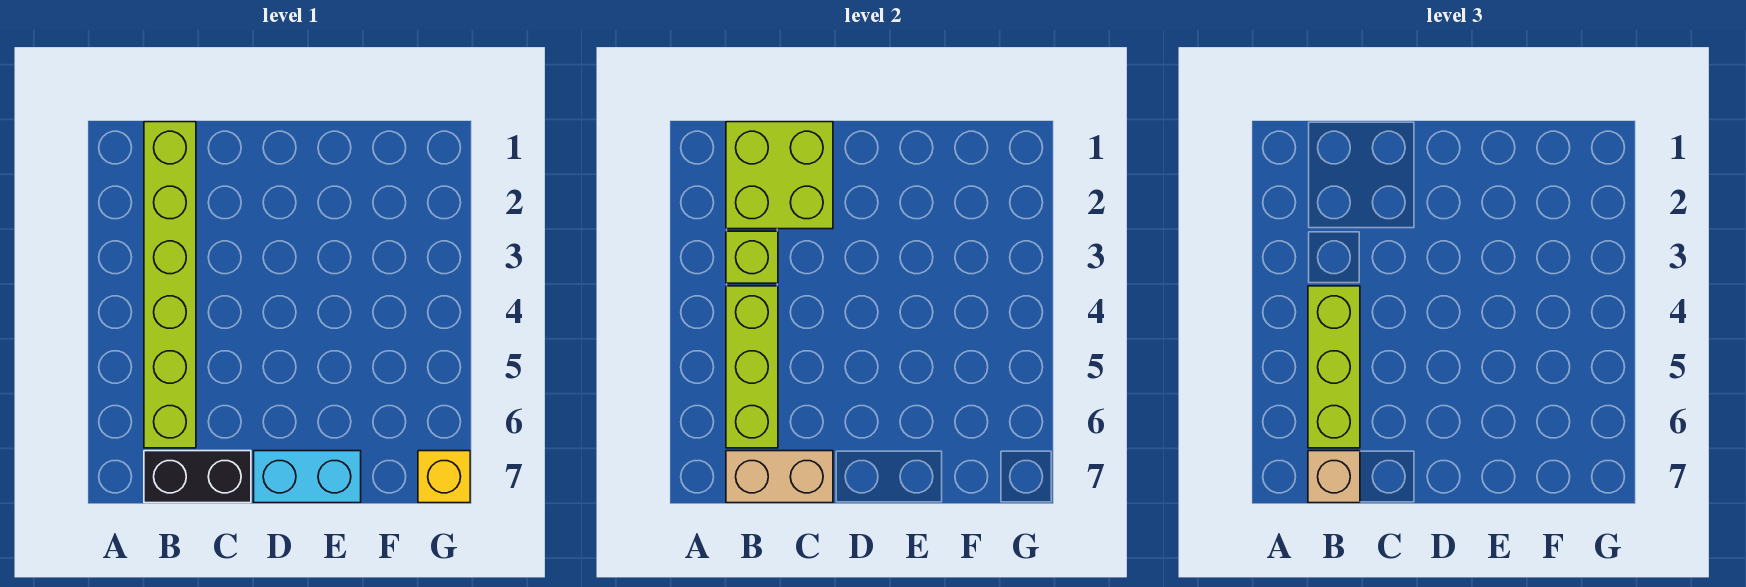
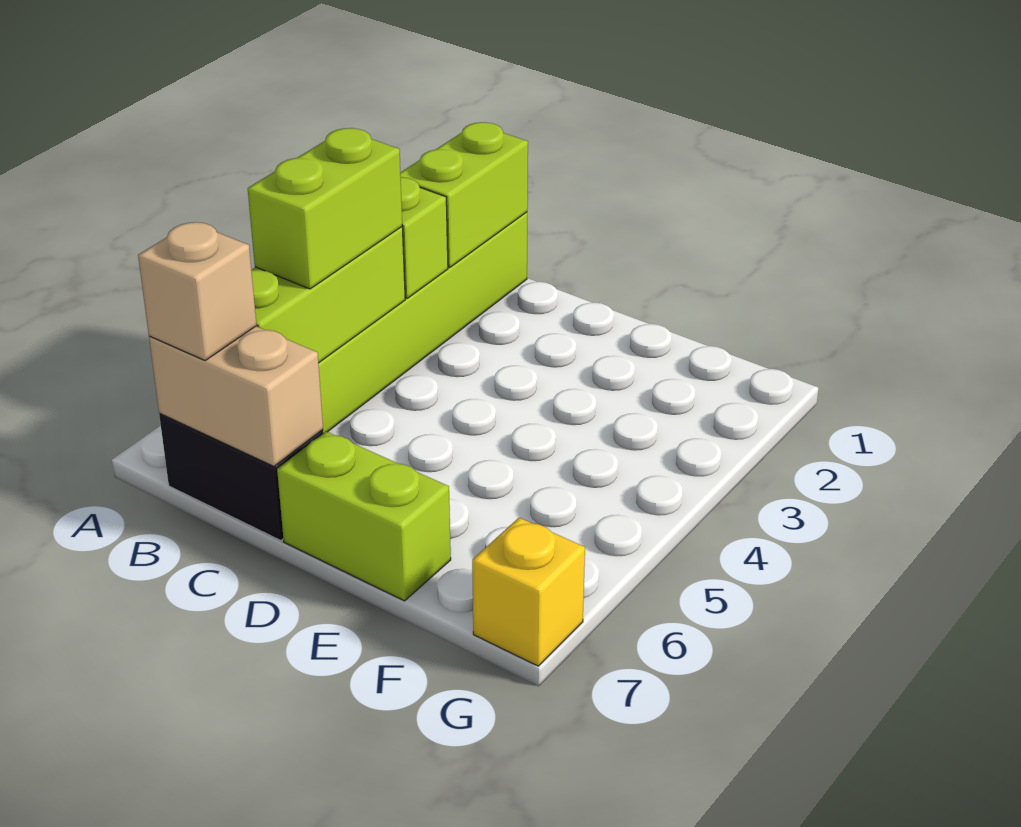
lime 2x2 brick [726,122,833,229] -> lime 1x2 brick [400,122,528,268]
lime 1x3 brick [1308,286,1360,448] -> lime 1x2 brick [248,128,402,289]
cyan 1x2 brick [254,451,361,503] -> lime 1x2 brick [277,431,451,601]

